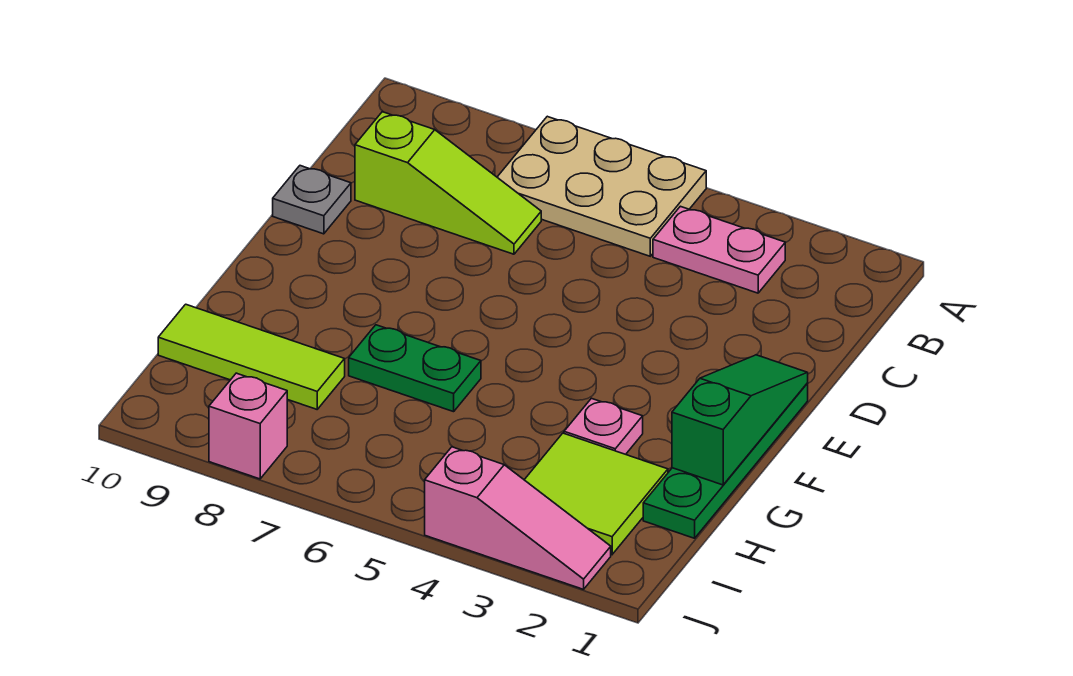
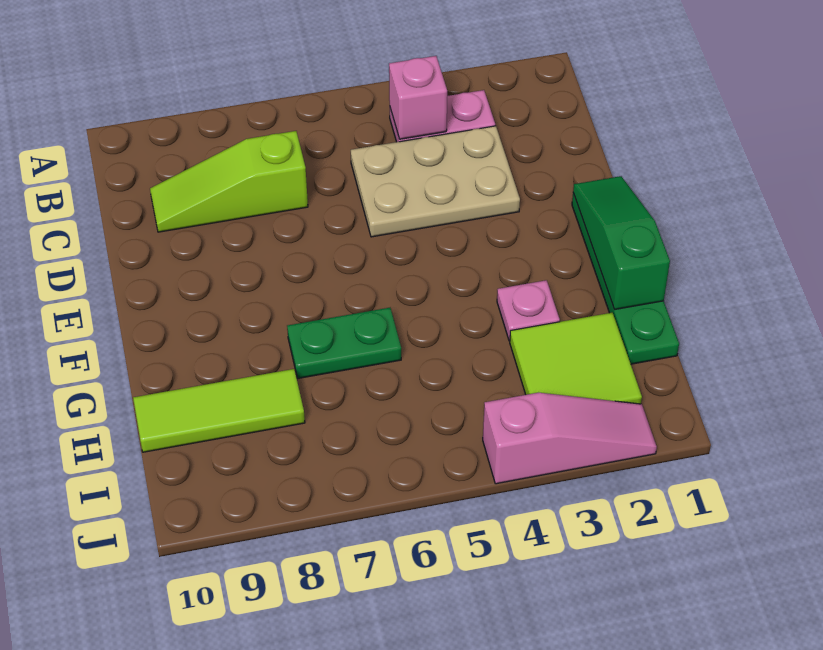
tan 2x3 plate [497,116,706,256] -> tan 2x3 plate moved to [351,126,520,237]
lime 1x3 slope [355,112,541,254] -> lime 1x3 slope turned to [150,131,308,232]
grey 1x1 plate [273,166,351,234] -> none
pink 1x1 brick [209,373,287,479] -> pink 1x1 brick moved to [389,56,447,139]

